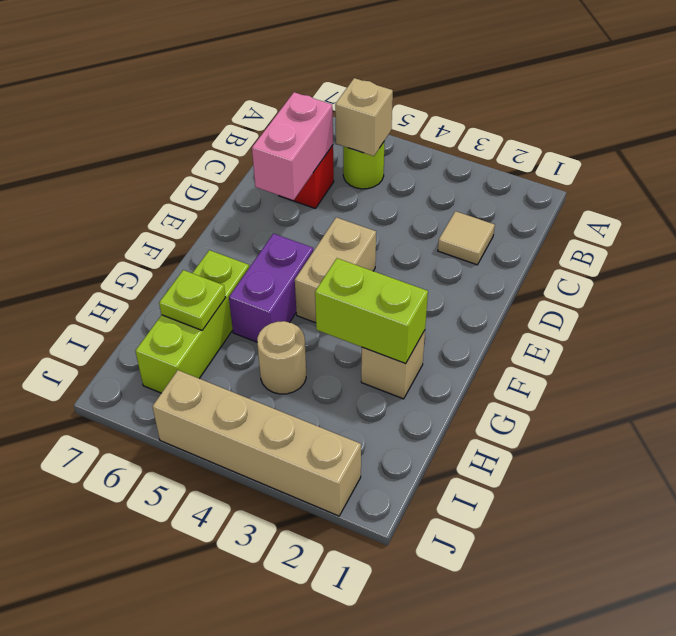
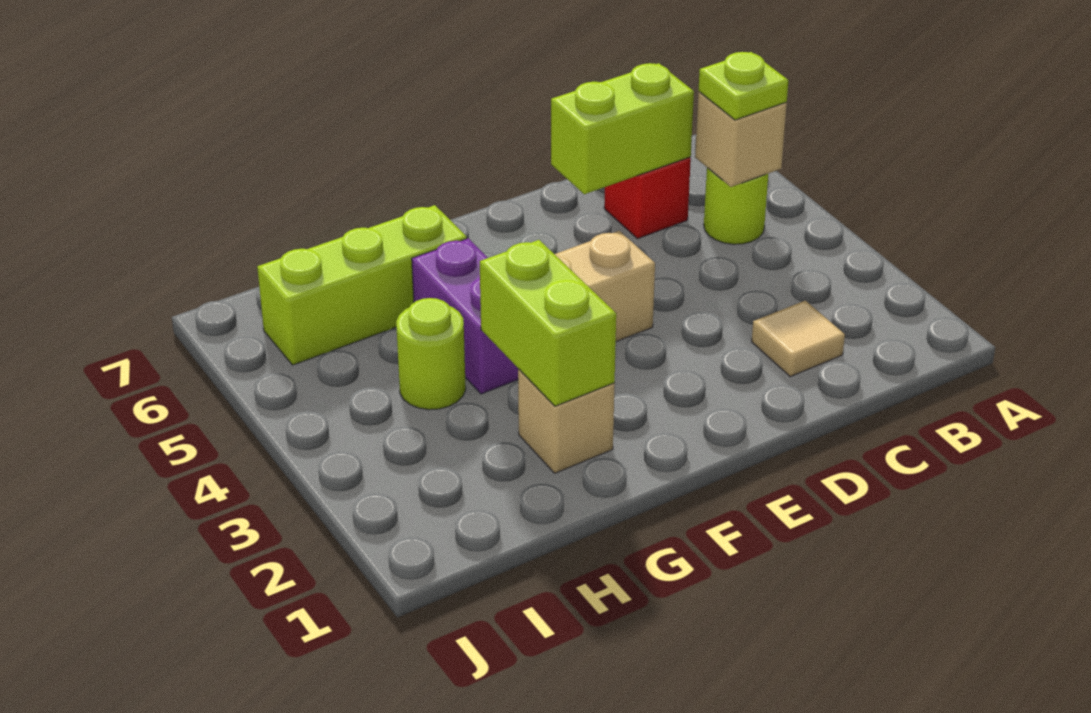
pink 1x2 brick [252,92,333,200] -> lime 1x2 brick [551,63,694,194]
purple 1x2 brick [229,234,313,342] -> purple 1x2 brick turned to [412,238,518,394]
tan 1x1 round brick [257,321,306,394] -> lime 1x1 round brick [396,298,466,410]
lime 1x1 plate [159,270,226,330] -> lime 1x1 plate moved to [698,52,788,120]
tan 1x4 brick [152,370,361,516] -> none

